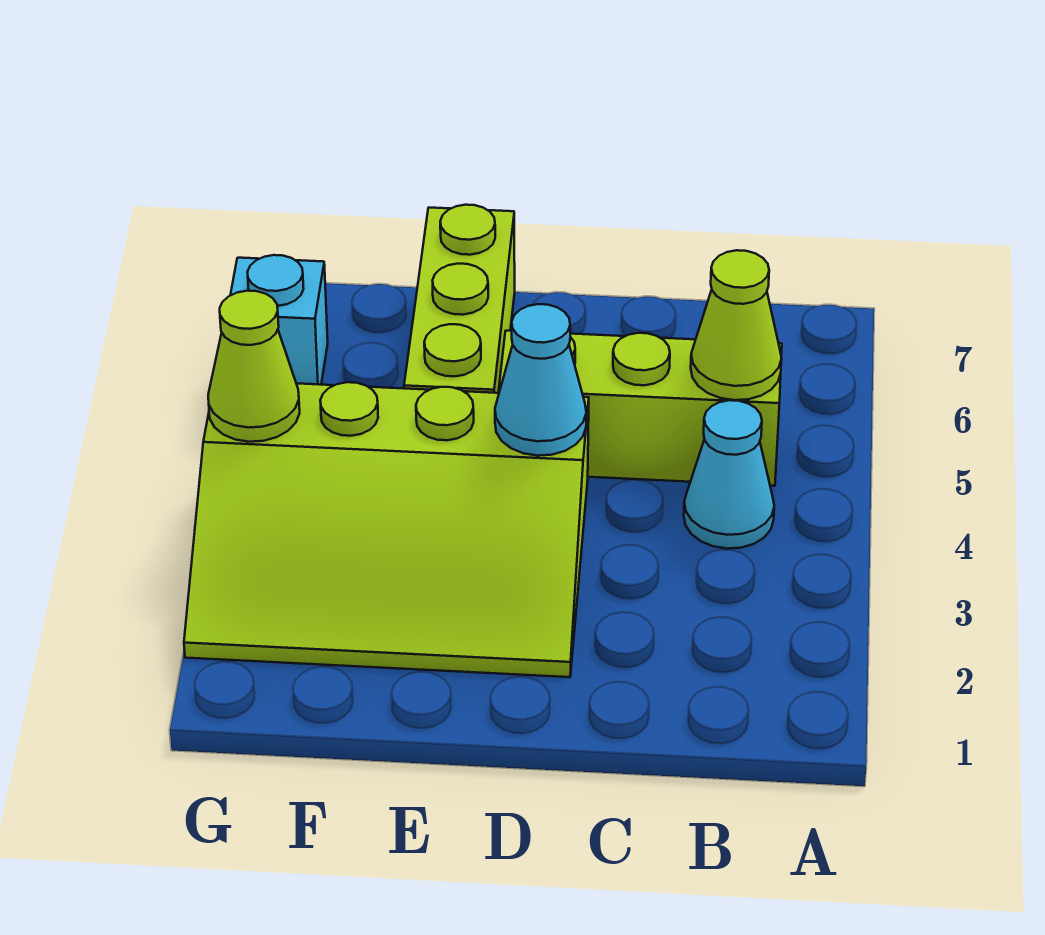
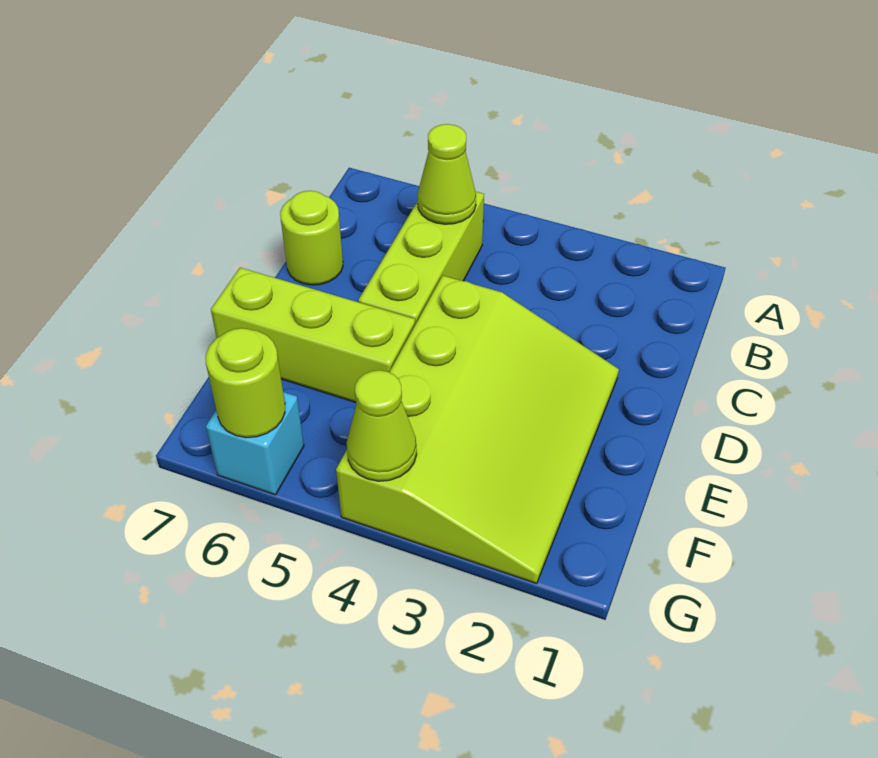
cyan 1x1 cone [684,400,774,549] -> none
none -> lime 1x1 round brick [280,191,343,285]
cyan 1x1 cone [495,304,586,456] -> none
none -> lime 1x1 round brick [206,328,285,438]

